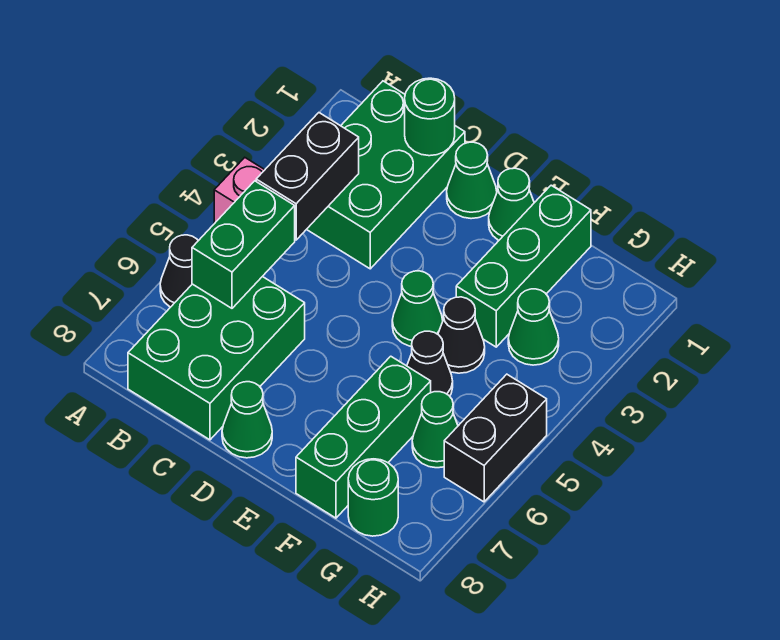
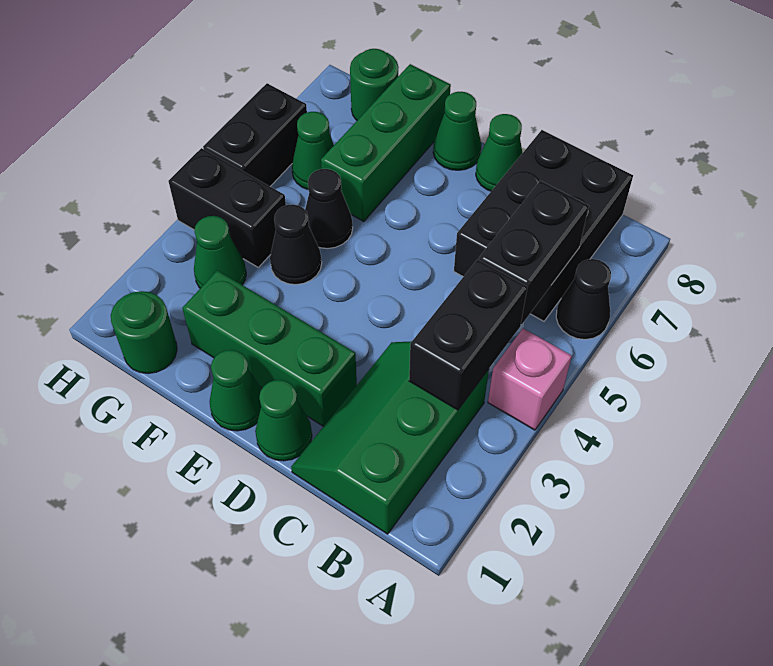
green 2x3 brick [307,81,465,269] -> green 2x3 slope [291,341,489,534]
green 1x2 brick [192,181,295,308] -> black 1x2 brick [479,181,589,324]
green 2x3 brick [128,276,305,440] -> black 2x3 brick [454,130,633,321]
green 1x1 round brick [405,78,455,156] -> green 1x1 round brick moved to [111,291,177,374]
green 1x1 cone [392,271,443,346] -> green 1x1 cone moved to [433,92,481,170]
green 1x3 brick [456,185,591,347] -> green 1x3 brick turned to [182,270,357,426]
none -> black 1x2 brick [168,148,286,267]

